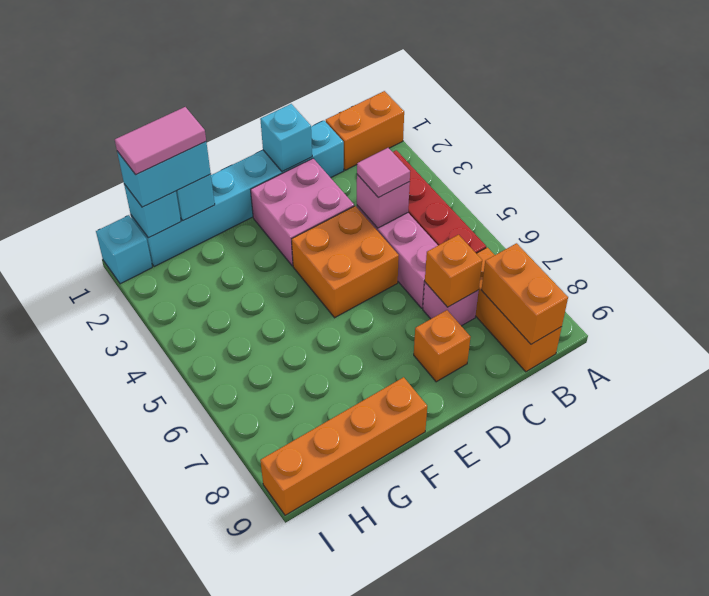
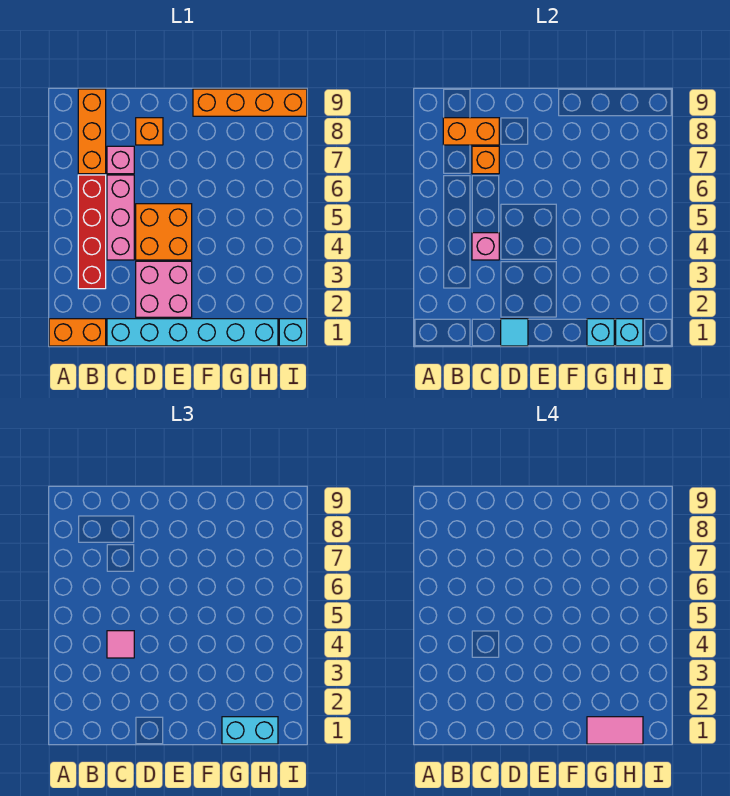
orange 1x2 brick [482,243,568,344] -> orange 1x2 brick turned to [443,118,499,145]
cyan 1x1 brick [260,104,312,172] -> cyan 1x1 tile [501,319,528,346]

